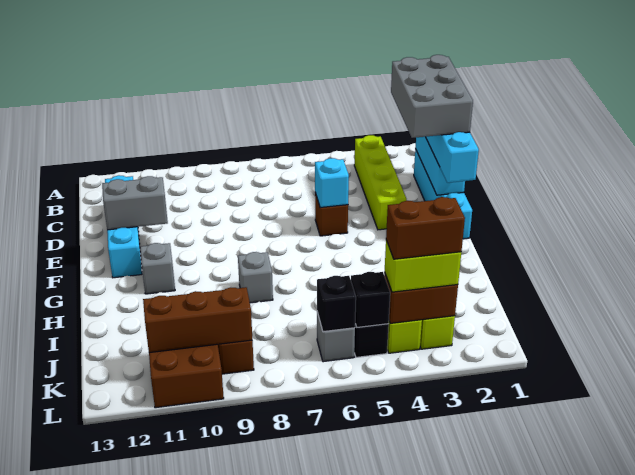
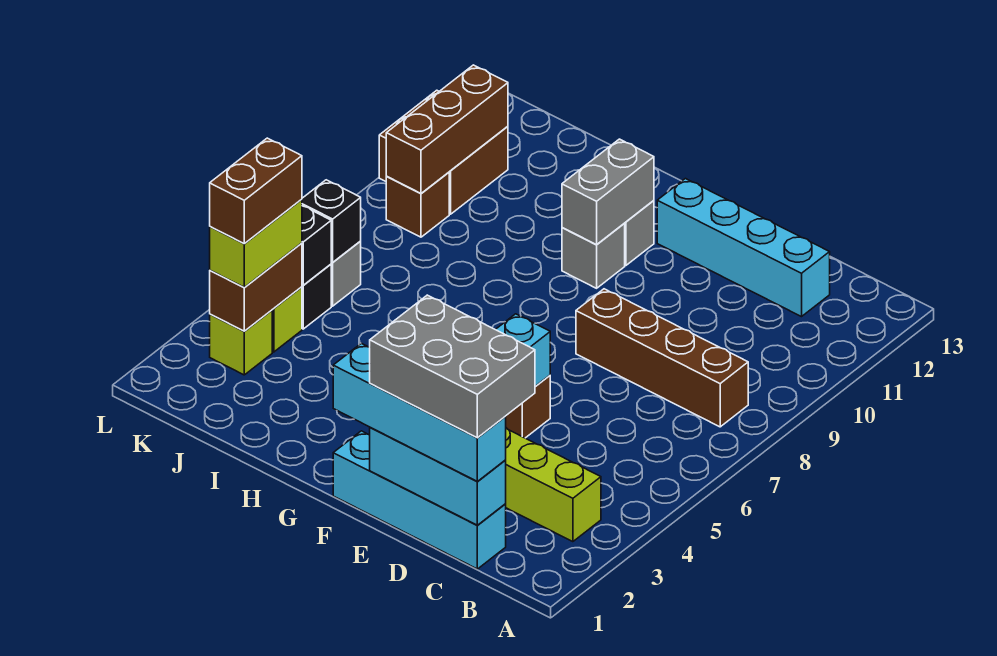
none -> brown 1x4 brick [576,289,748,427]
grey 1x2 brick [102,176,168,230] -> grey 1x2 brick moved to [562,139,654,245]
grey 1x1 brick [238,252,273,303] -> grey 1x1 brick moved to [562,224,625,288]

